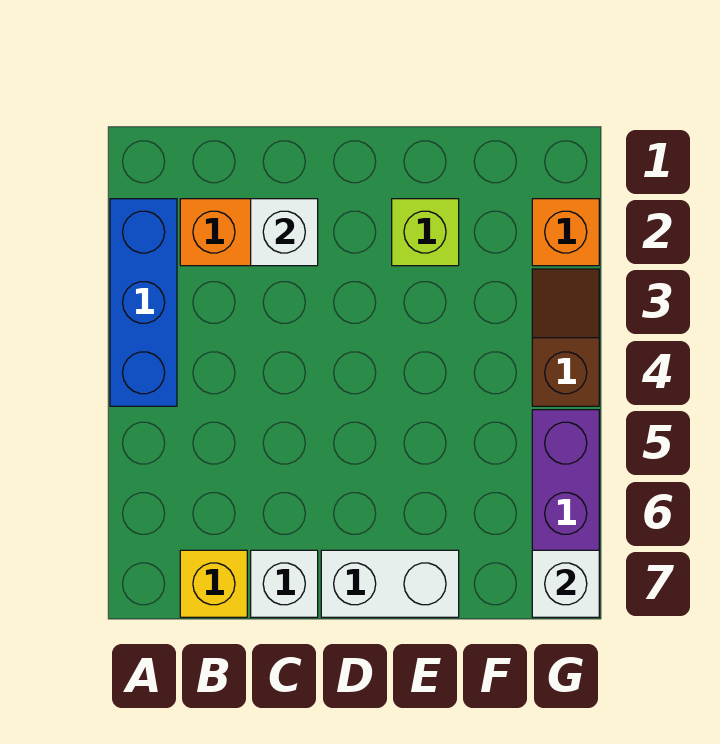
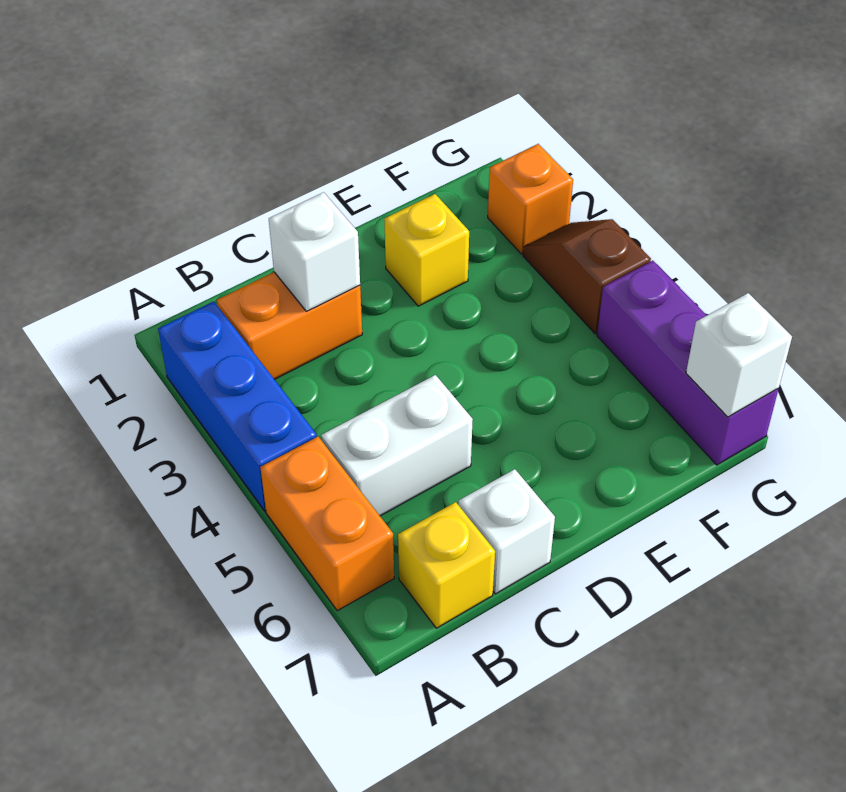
none -> orange 1x2 brick [260,437,394,611]
white 1x2 brick [321,550,459,617] -> white 1x2 brick moved to [321,375,473,516]
lime 1x1 brick [392,199,459,266] -> yellow 1x1 brick [384,194,469,306]

